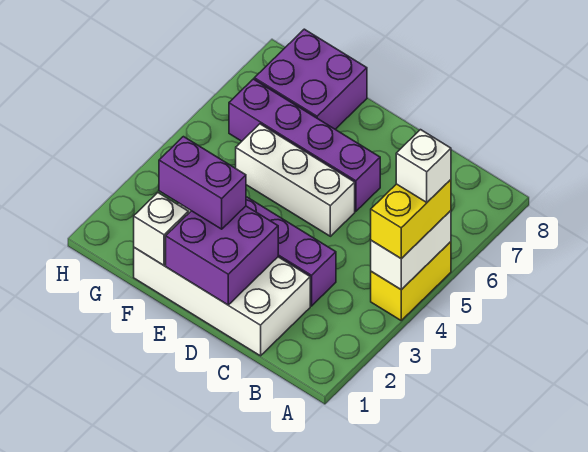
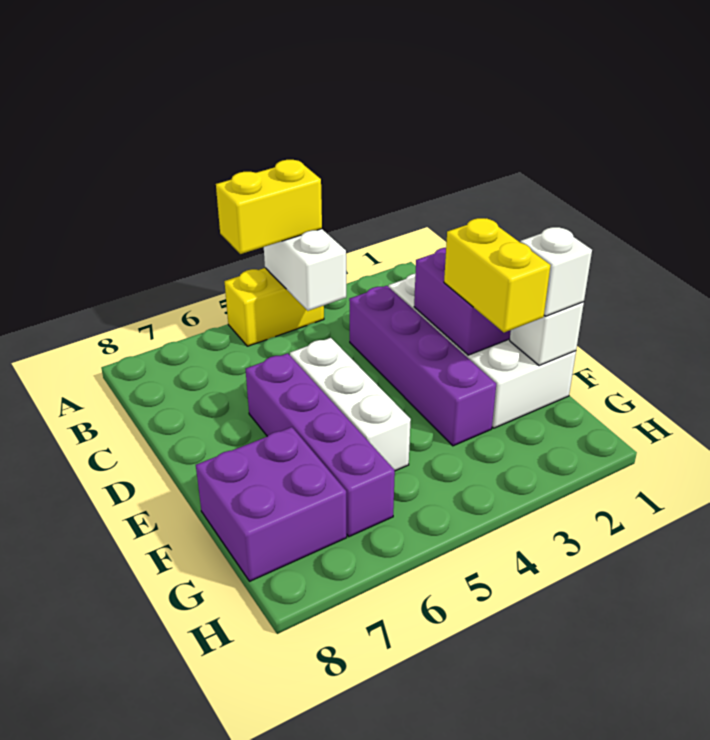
white 1x2 brick [371,211,451,290] -> white 1x2 brick turned to [264,229,346,311]
white 1x1 brick [396,130,451,202] -> white 1x1 brick moved to [520,227,592,316]
purple 1x2 brick [159,137,246,229] -> yellow 1x2 brick [444,218,551,332]

